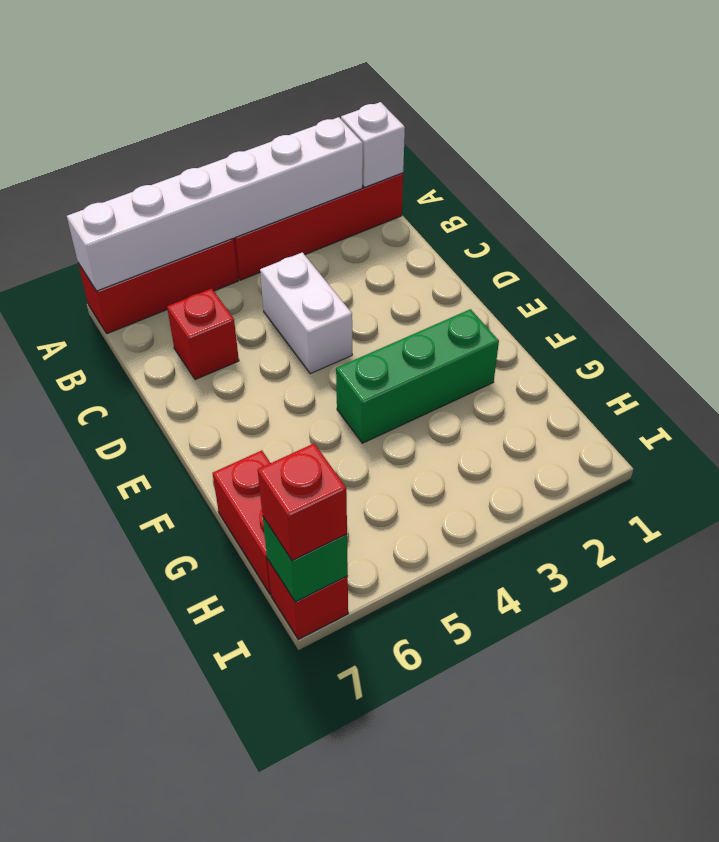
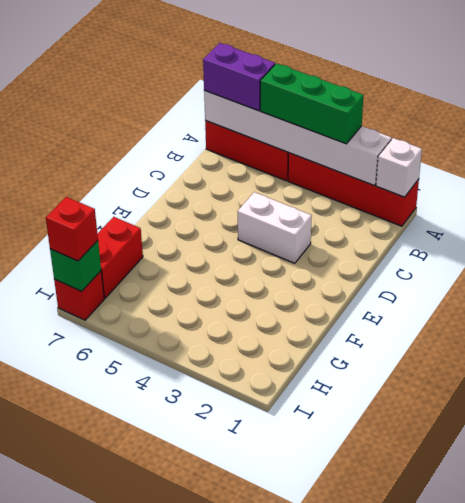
none -> purple 1x2 brick [203,43,275,111]
white 1x2 brick [260,252,352,374] -> white 1x2 brick turned to [238,192,312,263]
red 1x1 brick [167,289,239,380] -> none
green 1x3 brick [336,309,499,443] -> green 1x3 brick moved to [260,63,364,144]

